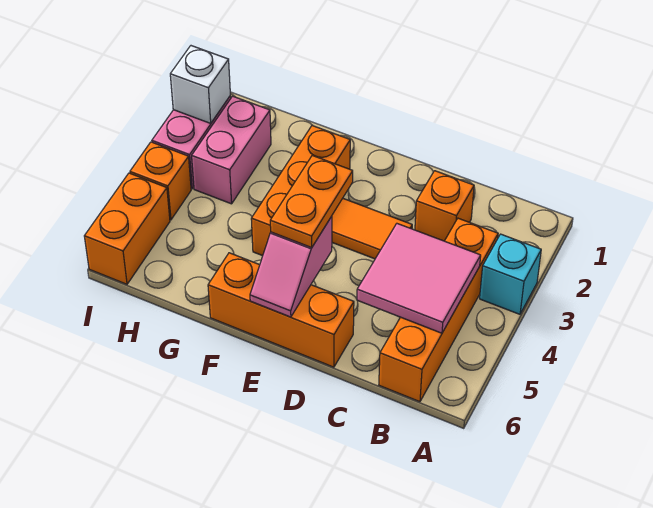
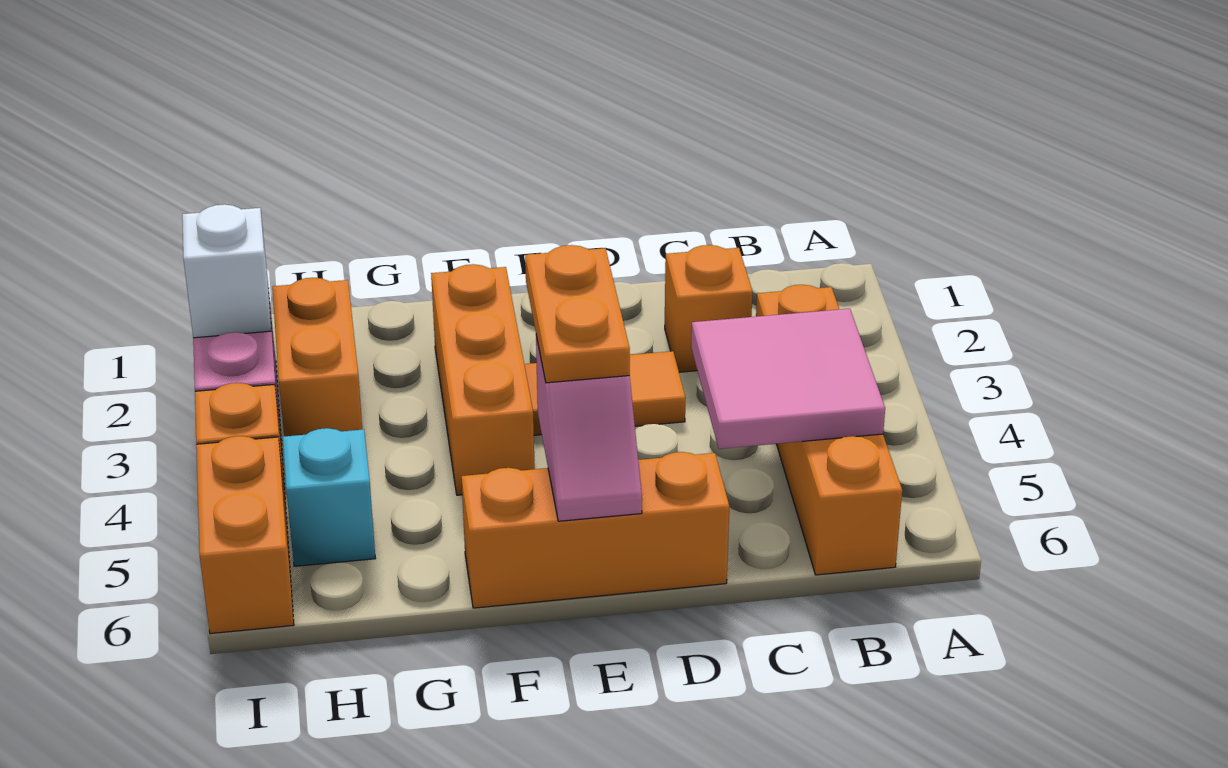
cyan 1x1 brick [480,234,541,314] -> cyan 1x1 brick moved to [283,428,375,566]
pink 1x2 brick [192,96,271,204] -> orange 1x2 brick [272,278,362,436]

